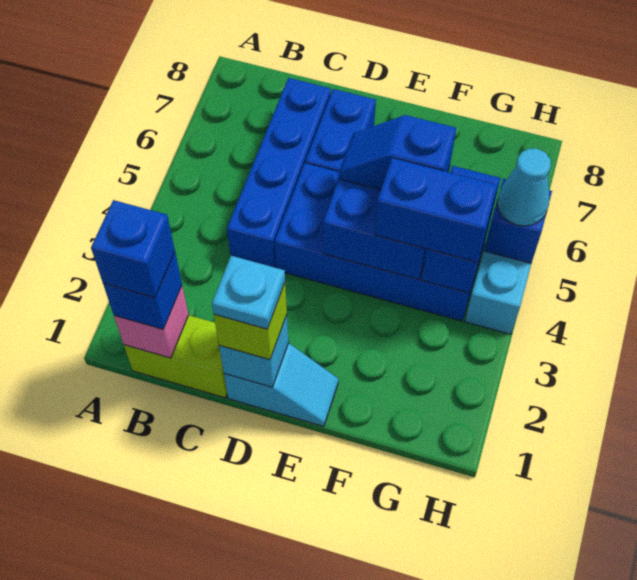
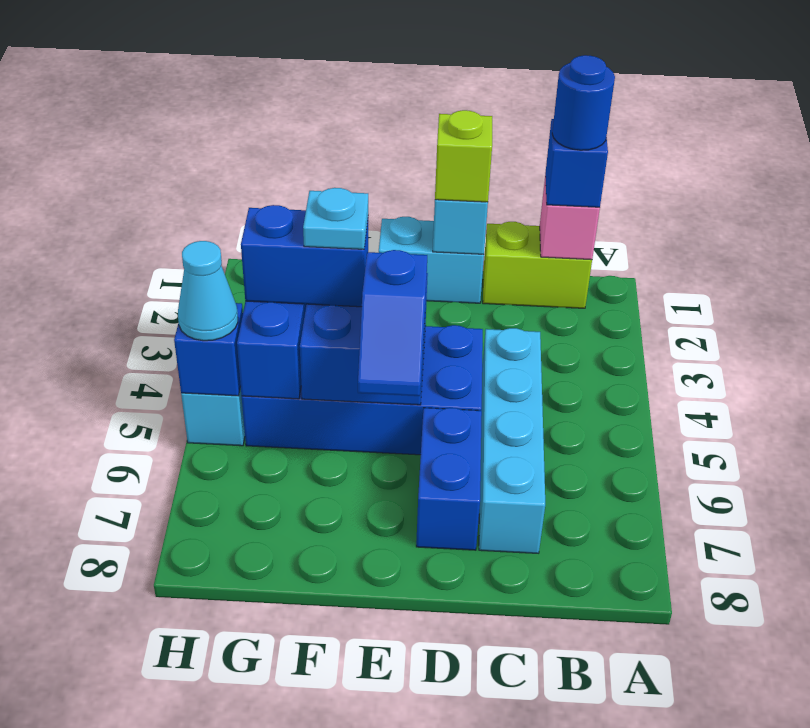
blue 1x1 brick [91,200,175,298] -> blue 1x1 round brick [552,55,615,150]
blue 1x4 brick [227,78,331,267] -> cyan 1x4 brick [479,328,545,553]
cyan 1x2 slope [224,343,338,426] -> cyan 1x2 brick [379,217,484,303]
cyan 1x1 plate [212,256,285,329] -> cyan 1x1 plate moved to [303,188,368,249]
blue 1x2 slope [339,115,456,190] -> blue 1x2 slope turned to [358,250,427,396]

